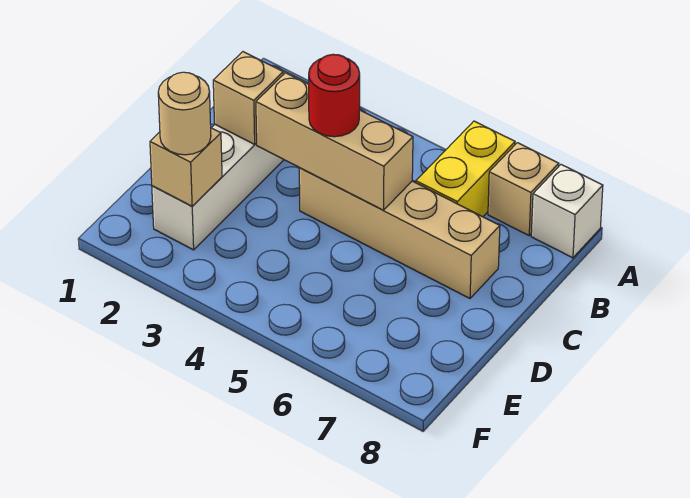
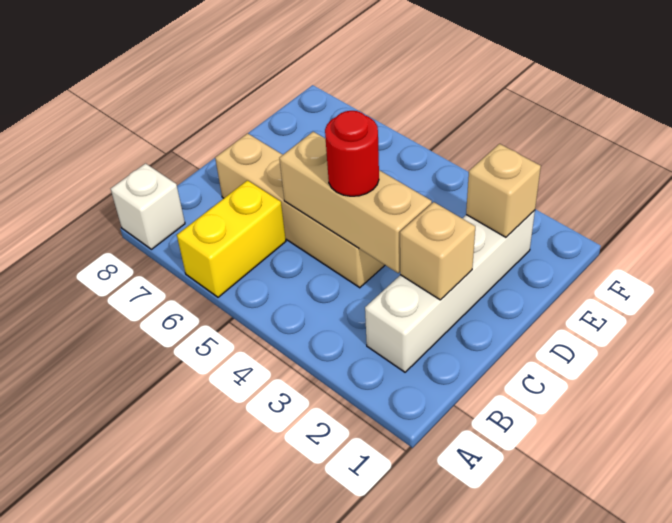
tan 1x1 brick [488,143,559,235] -> none
tan 1x1 round brick [158,72,211,155] -> none

